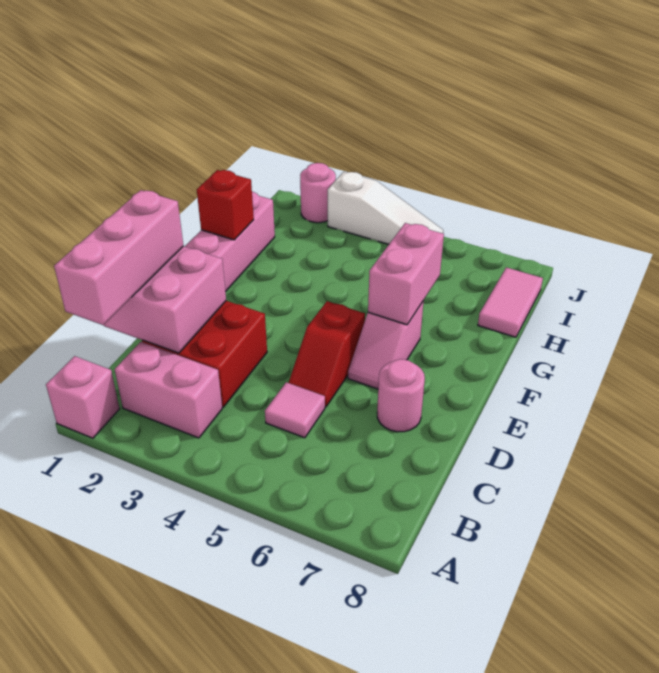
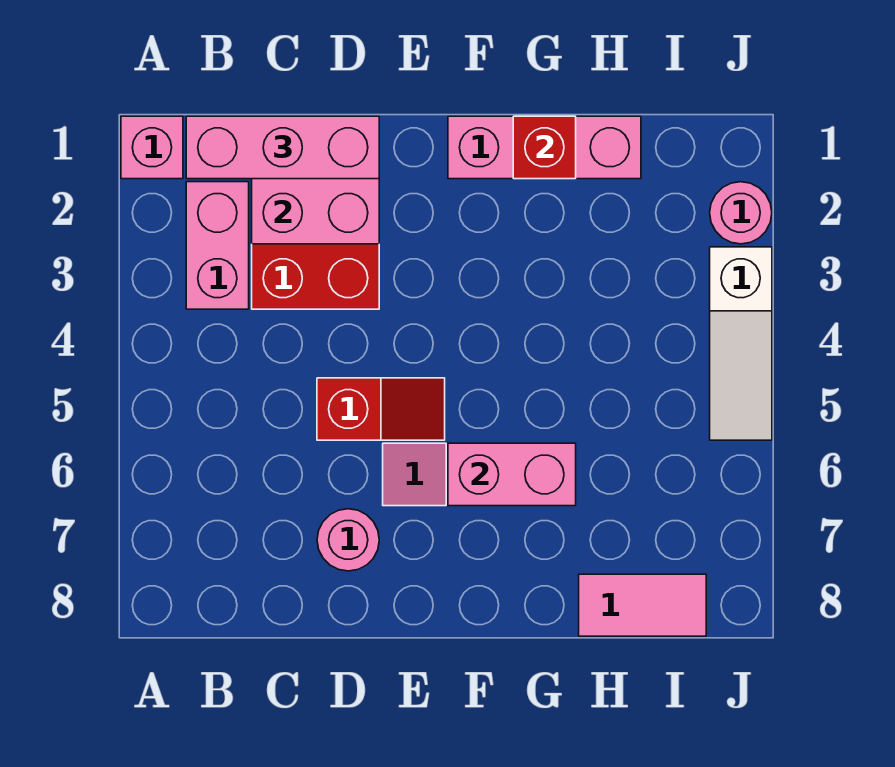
pink 1x1 tile [265,382,325,438] -> none
red 1x2 slope [289,301,365,407] -> red 1x2 slope turned to [317,378,445,440]

